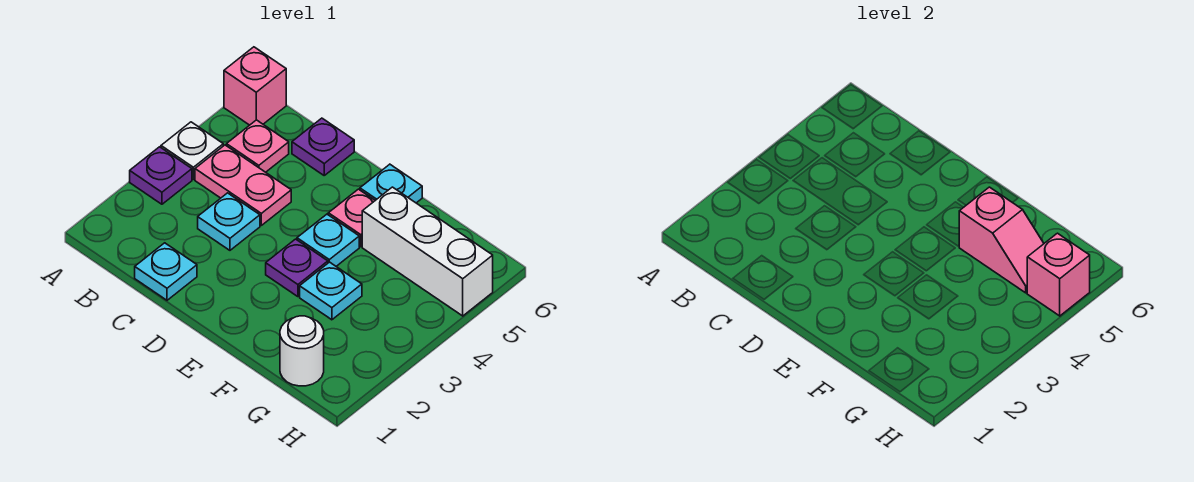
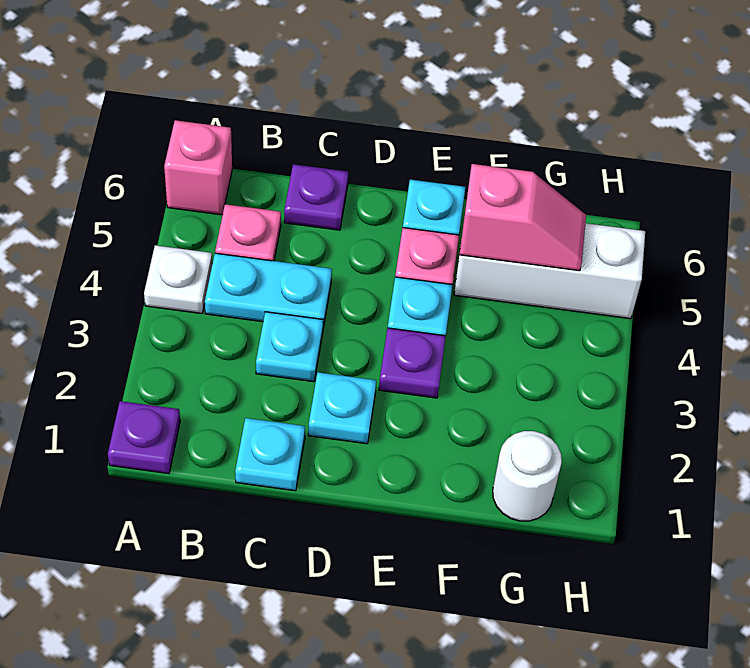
purple 1x1 plate [130,147,192,204] -> purple 1x1 plate moved to [108,401,180,474]
pink 1x2 plate [195,145,291,225] -> cyan 1x2 plate [205,253,332,328]
cyan 1x1 plate [300,262,362,320] -> cyan 1x1 plate moved to [308,372,376,444]
pink 1x1 brick [1027,233,1090,316] -> none

